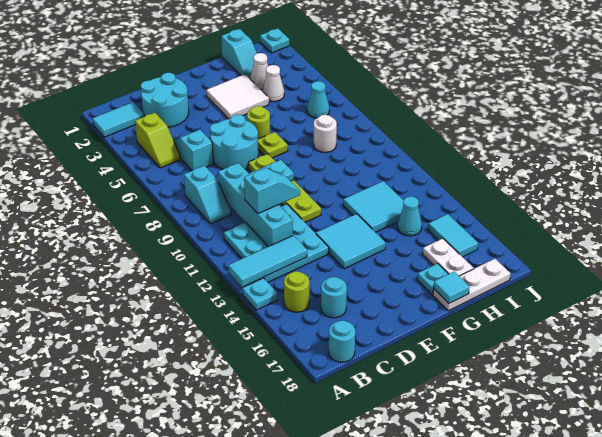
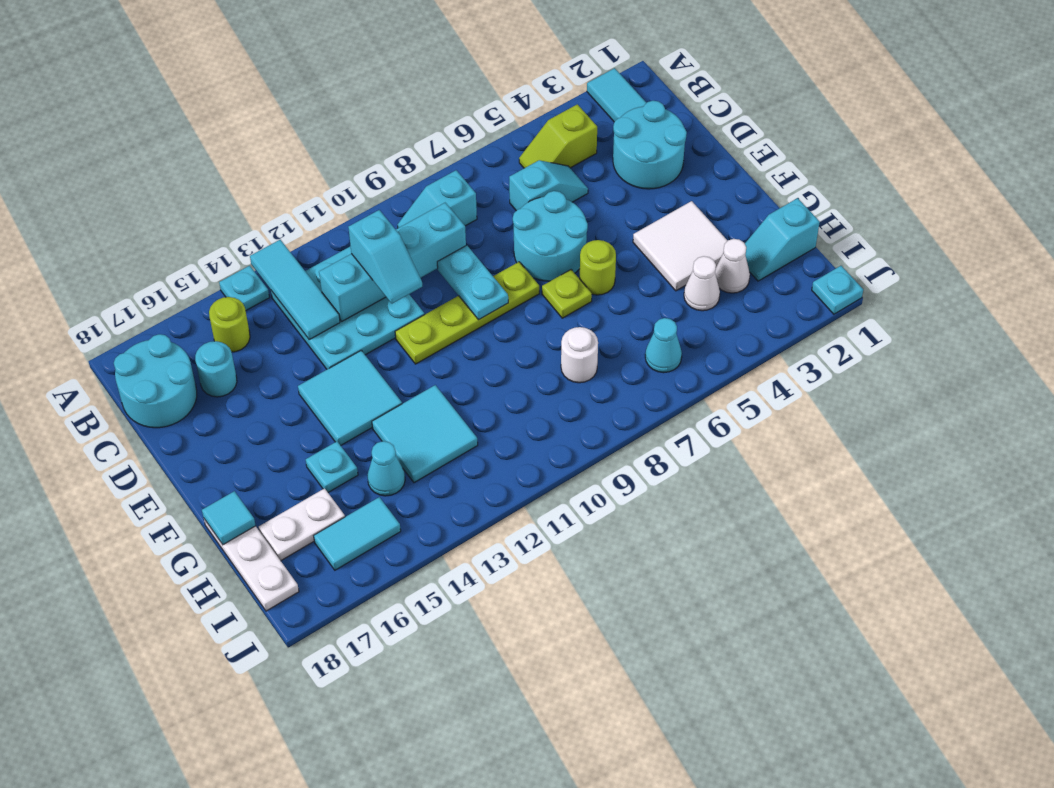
cyan 1x1 round brick [329,320,355,362] -> cyan 2x2 round brick [114,334,197,428]
cyan 1x1 plate [417,263,448,295] -> cyan 1x1 plate moved to [306,442,358,492]

